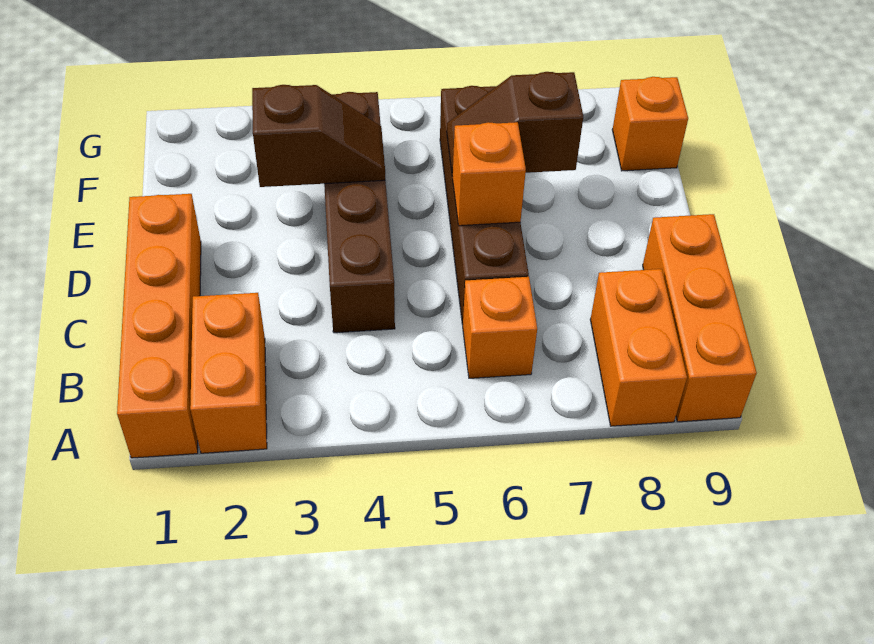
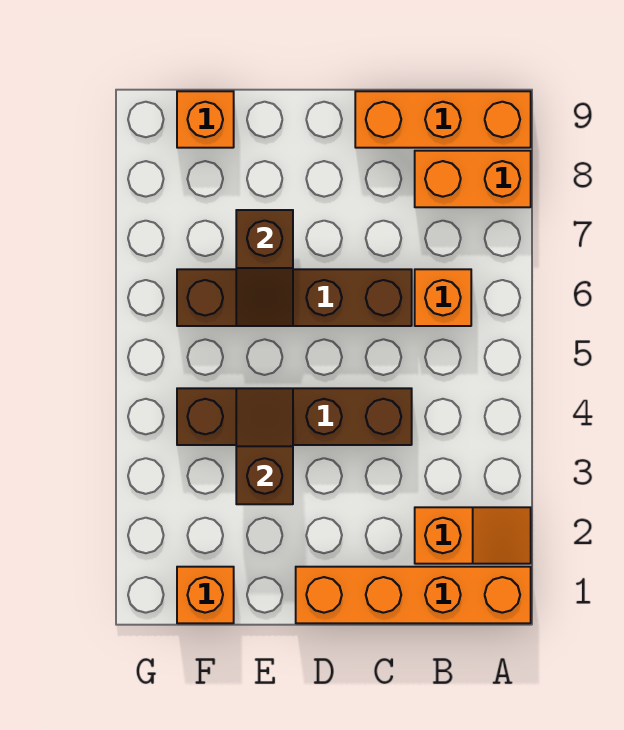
orange 1x2 brick [190,293,267,453] -> orange 1x2 slope [415,507,531,564]
orange 1x1 brick [452,122,526,226] -> orange 1x1 brick moved to [177,567,234,623]

